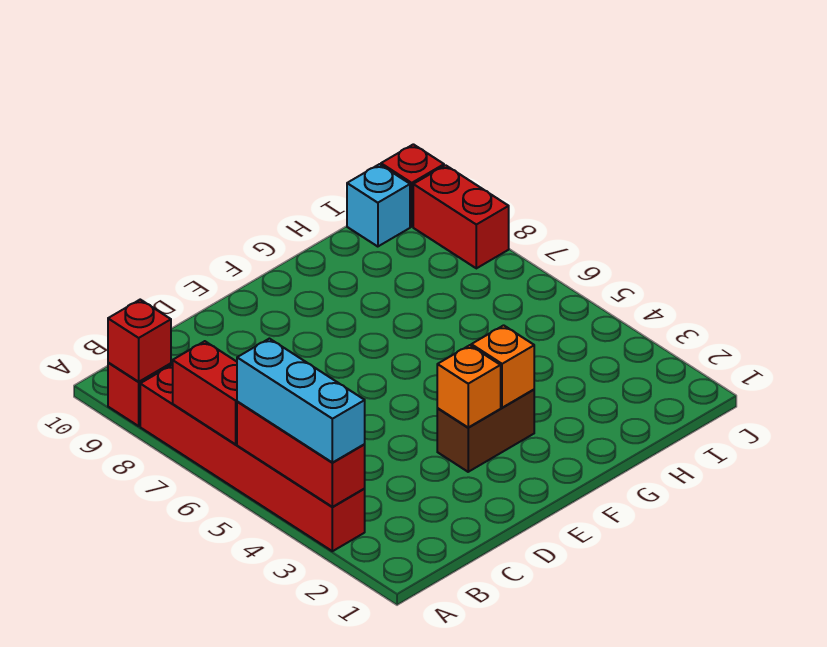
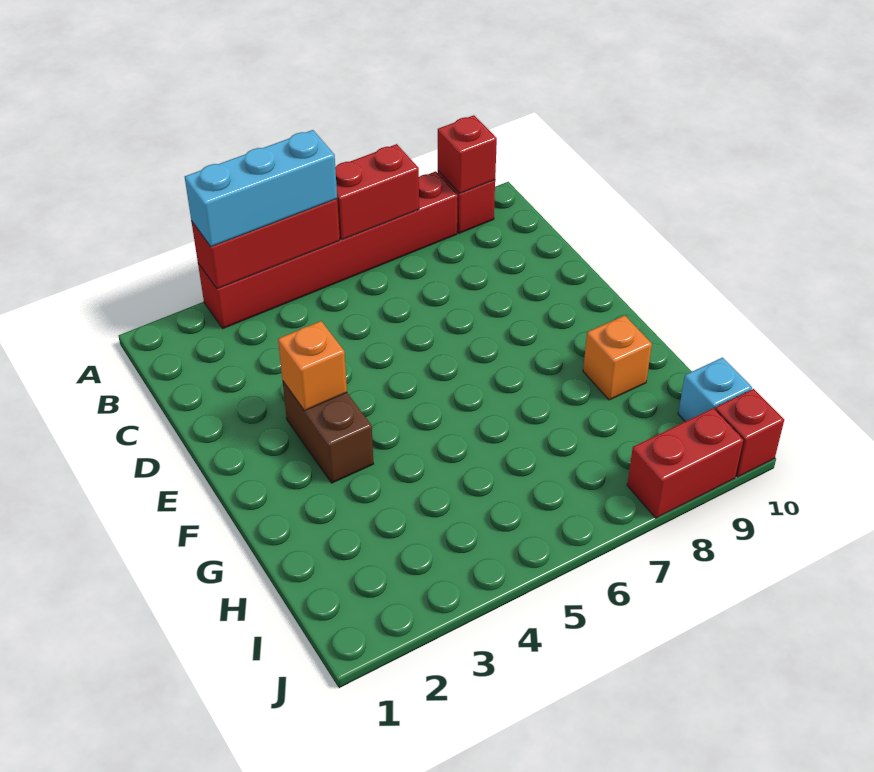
orange 1x1 brick [471,325,534,408] -> orange 1x1 brick moved to [583,315,652,400]

